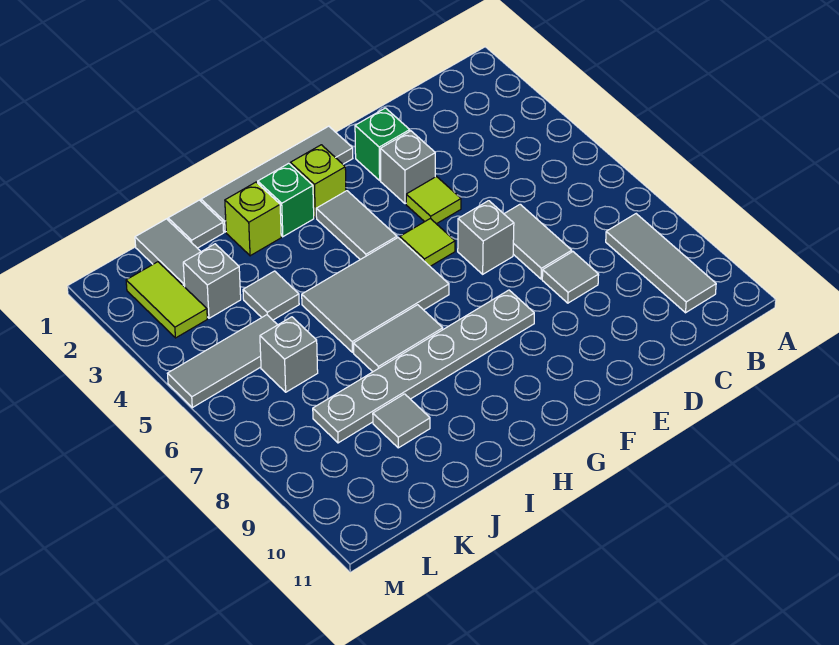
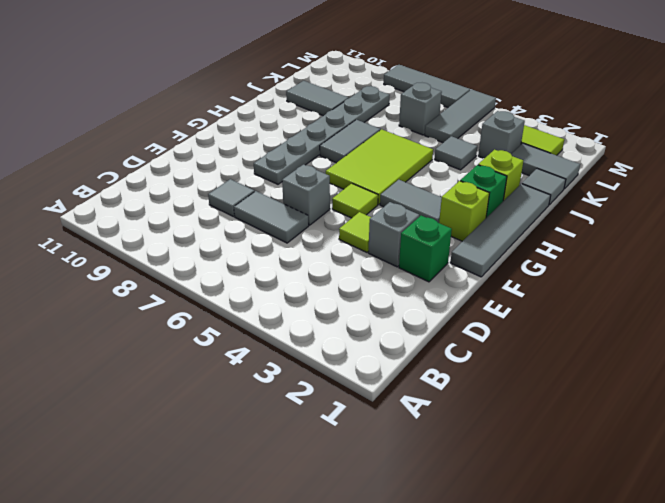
grey 1x3 tile [606,214,716,313] -> grey 1x3 tile moved to [384,65,470,107]
grey 2x3 tile [302,238,449,352] -> lime 2x3 tile [326,129,433,204]
grey 1x1 tile [373,394,430,448] -> grey 1x2 tile [286,81,349,116]

